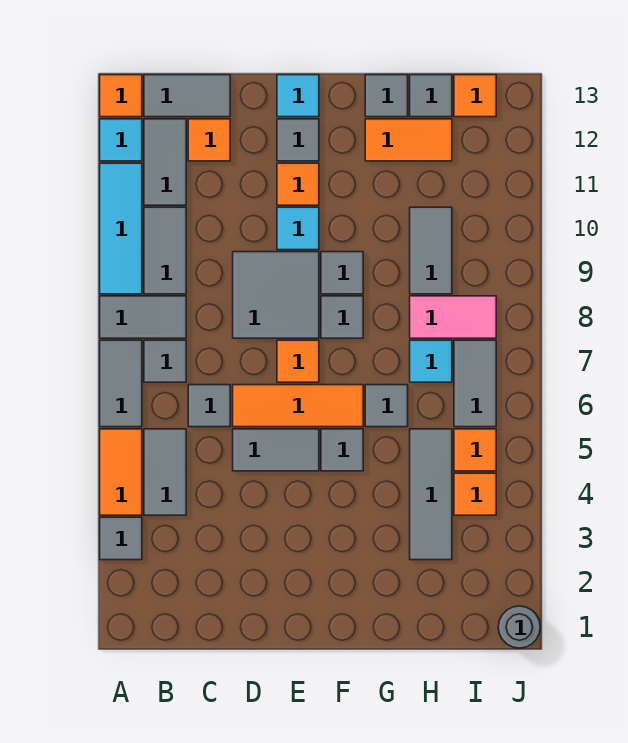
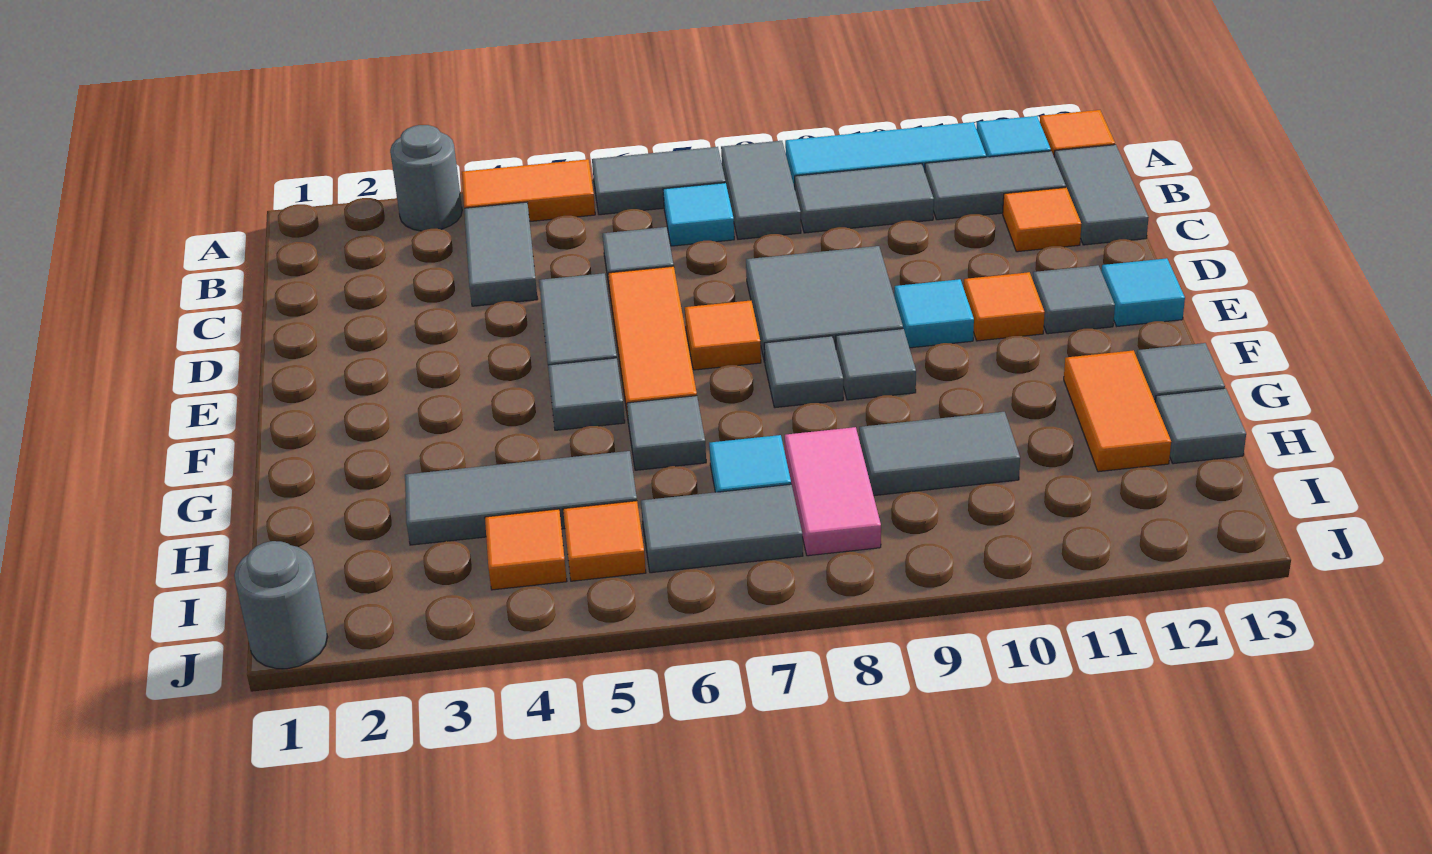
grey 1x1 tile [100,517,142,560] -> grey 1x1 round brick [390,125,462,231]
grey 1x2 tile [144,429,186,515] -> grey 1x2 tile turned to [464,202,538,306]
grey 1x1 tile [144,340,186,382] -> cyan 1x1 tile [663,183,734,246]
orange 1x1 tile [454,75,496,117] -> none

